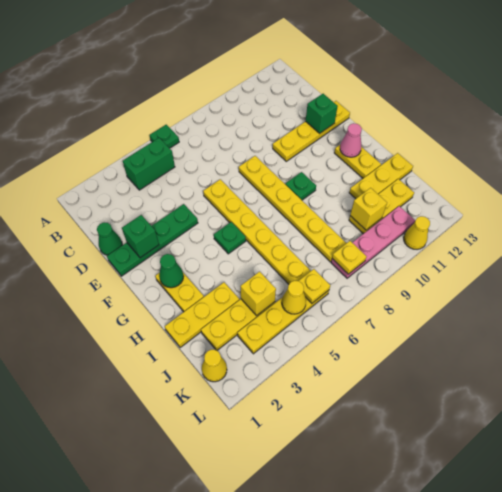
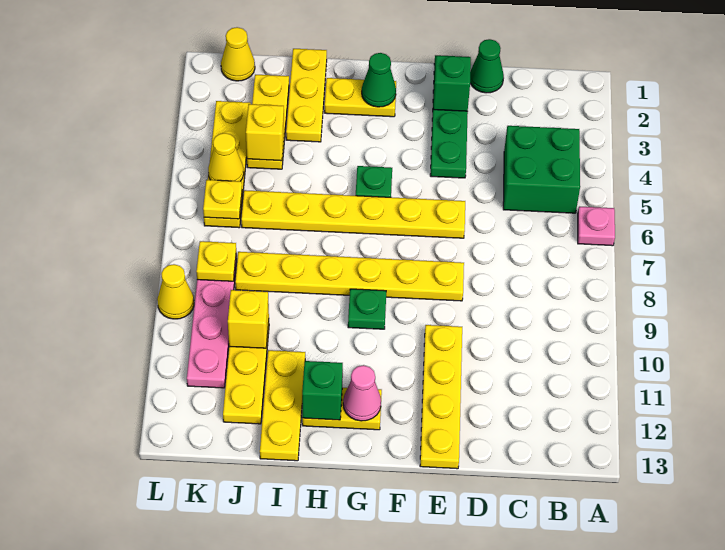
green 1x1 plate [149,125,179,148] -> pink 1x1 plate [578,207,615,246]
green 1x2 brick [123,138,175,190] -> green 2x2 brick [503,126,580,213]
green 1x1 brick [306,94,338,133] -> green 1x1 brick moved to [302,361,343,420]
yellow 1x1 cone [404,216,430,249] -> yellow 1x1 cone moved to [157,264,194,319]

